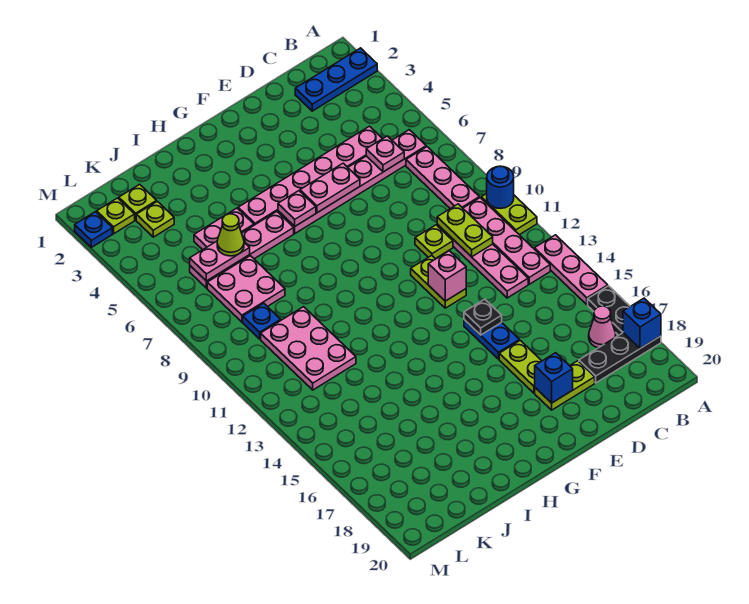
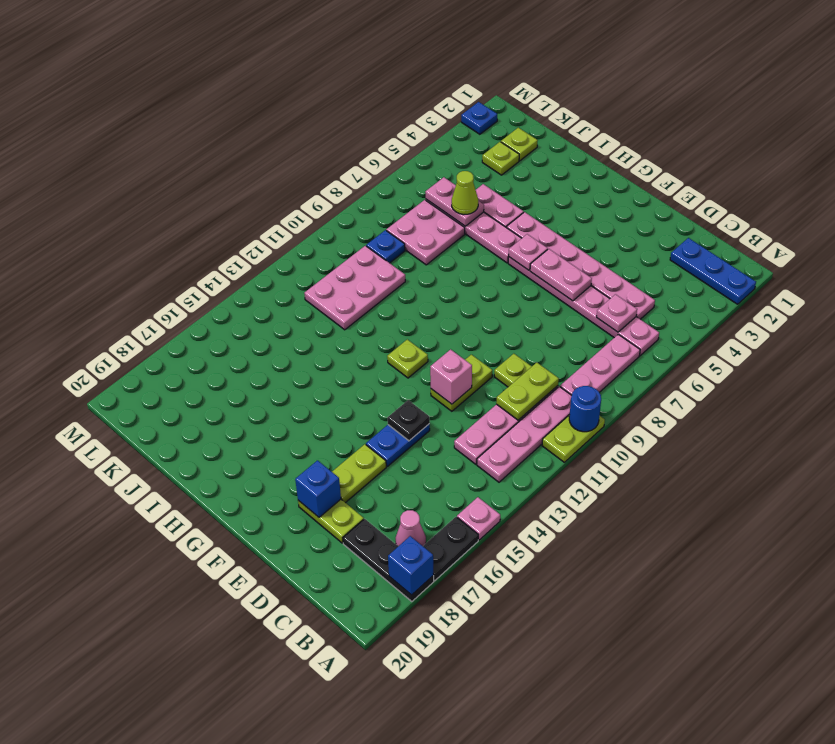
pink 1x3 plate [534,235,608,305] -> pink 1x1 plate [457,497,500,540]
lime 1x1 plate [97,198,135,234] -> lime 1x1 plate moved to [387,339,428,378]

